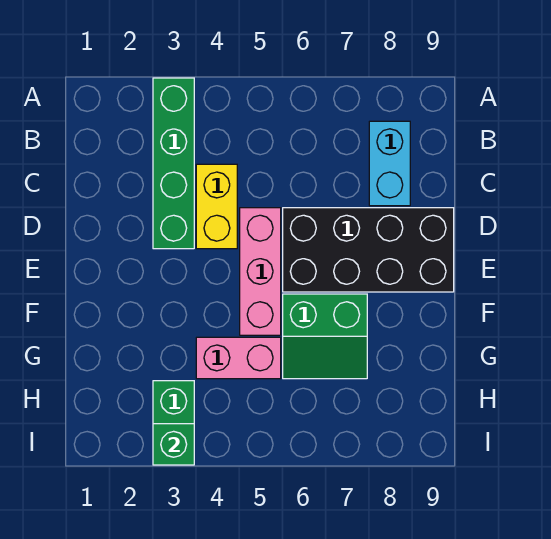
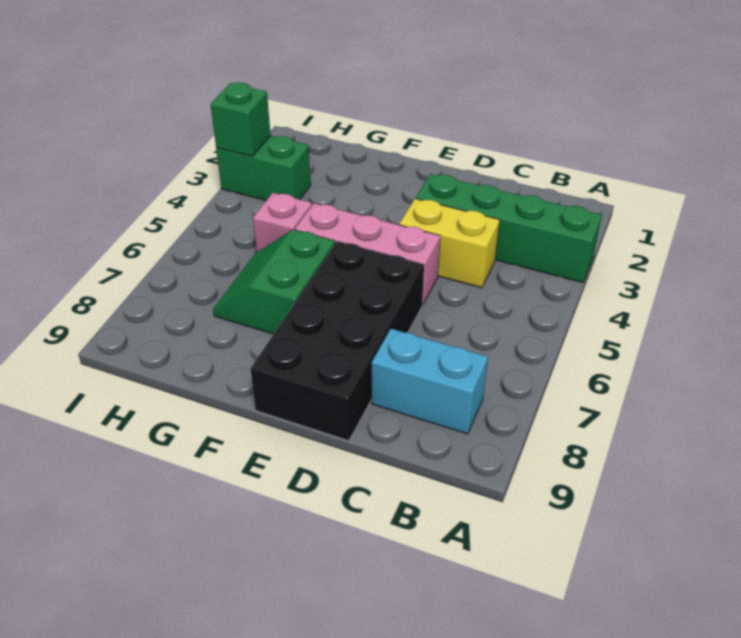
pink 1x2 brick [196,337,281,379] -> pink 1x1 brick [253,193,312,252]

